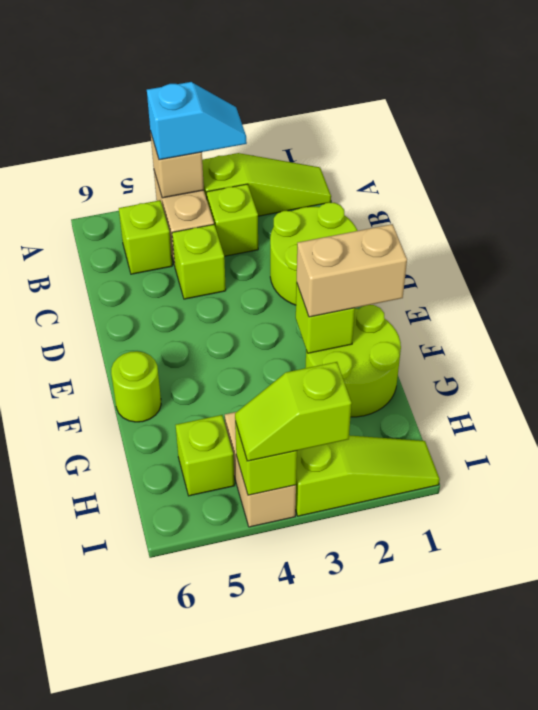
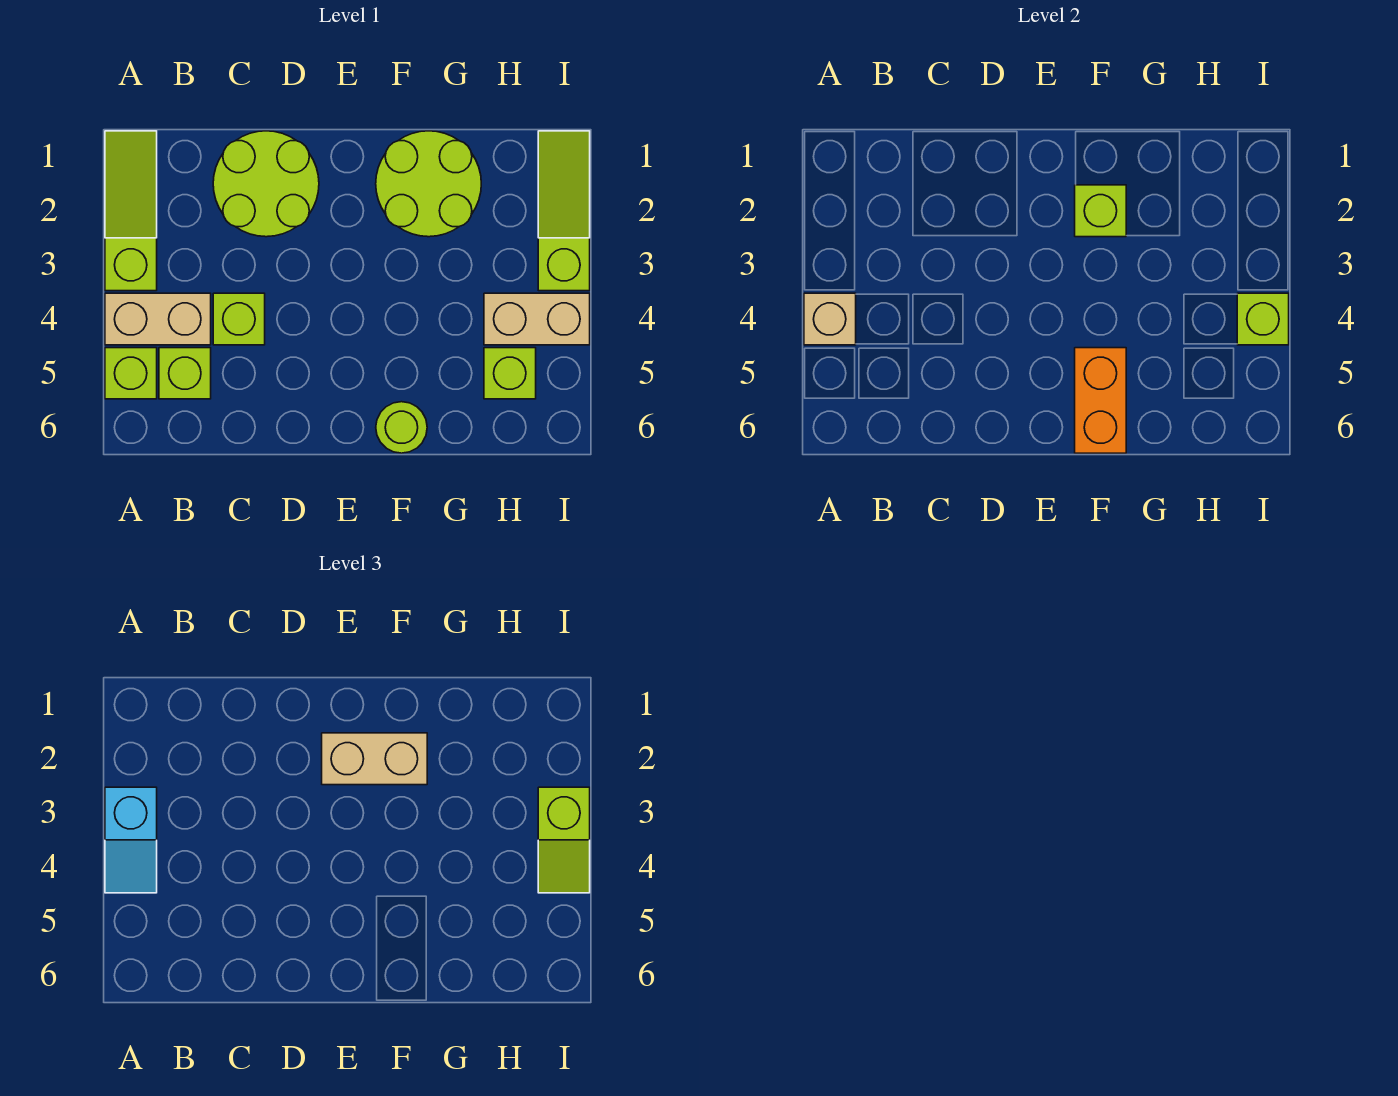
cyan 1x2 slope [147,82,247,160] -> cyan 1x2 slope turned to [105,787,157,893]
lime 1x1 brick [206,184,258,256] -> lime 1x1 brick moved to [105,348,157,399]
tan 1x2 brick [297,224,407,317] -> tan 1x2 brick turned to [322,733,427,785]
none -> orange 1x2 brick [1075,348,1126,453]

